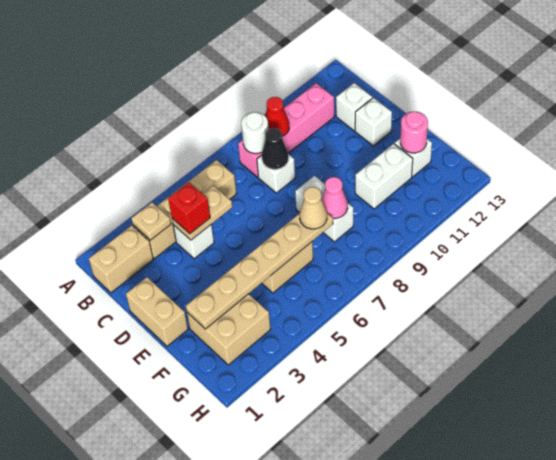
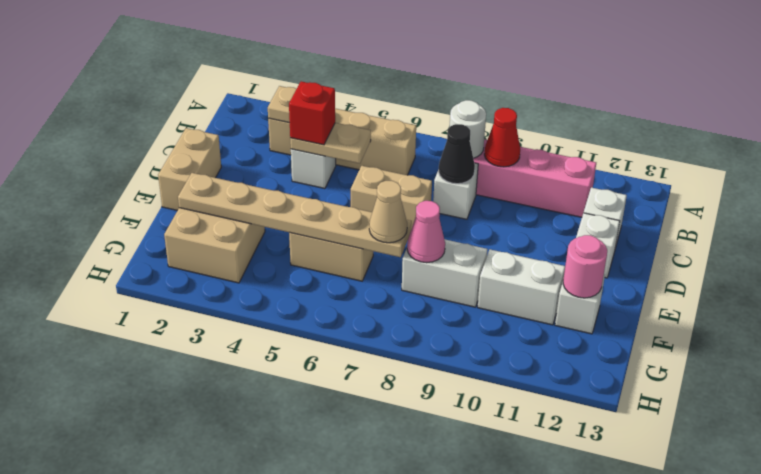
tan 1x2 brick [89,225,153,293] -> tan 1x2 brick moved to [351,166,432,229]
white 1x2 brick [295,176,353,242] -> white 1x2 brick turned to [402,239,488,307]

